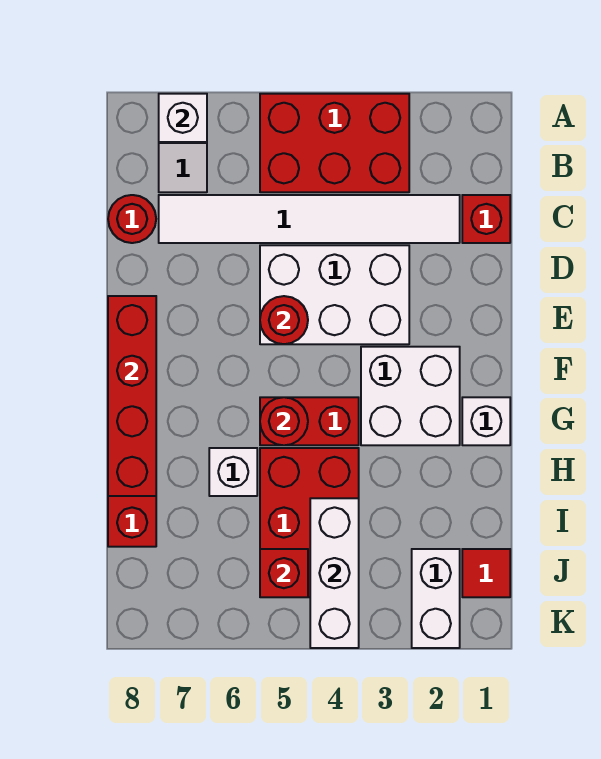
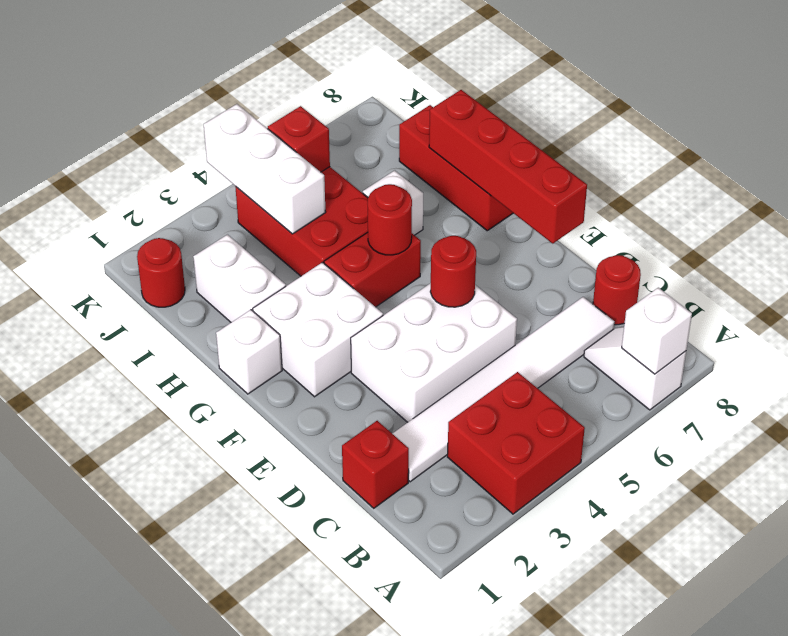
red 2x3 brick [260,94,409,192] -> red 2x2 brick [447,372,585,514]
red 1x1 tile [462,549,510,597] -> red 1x1 round brick [137,238,185,307]
white 1x2 brick [412,549,460,648] -> white 1x2 brick moved to [193,235,286,322]

